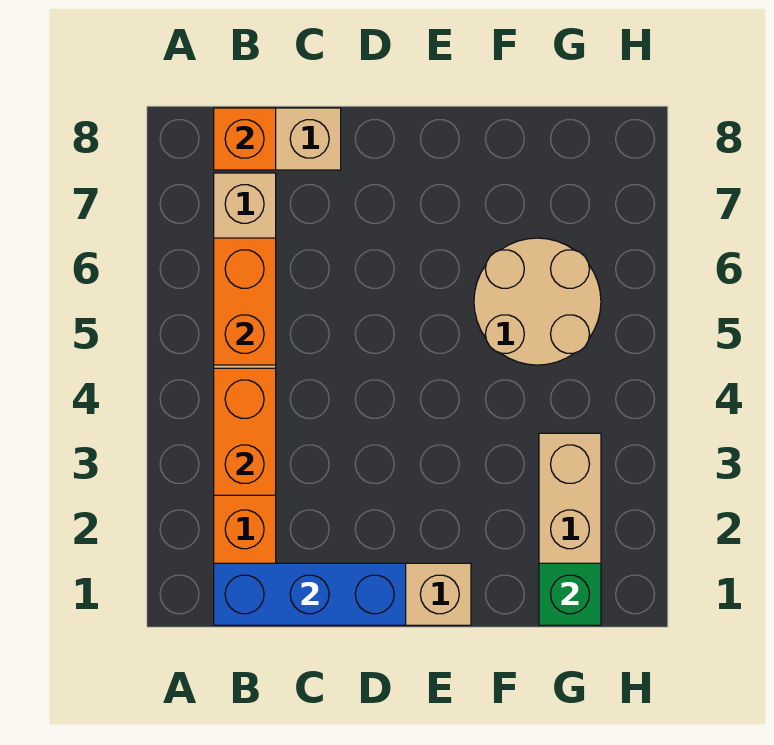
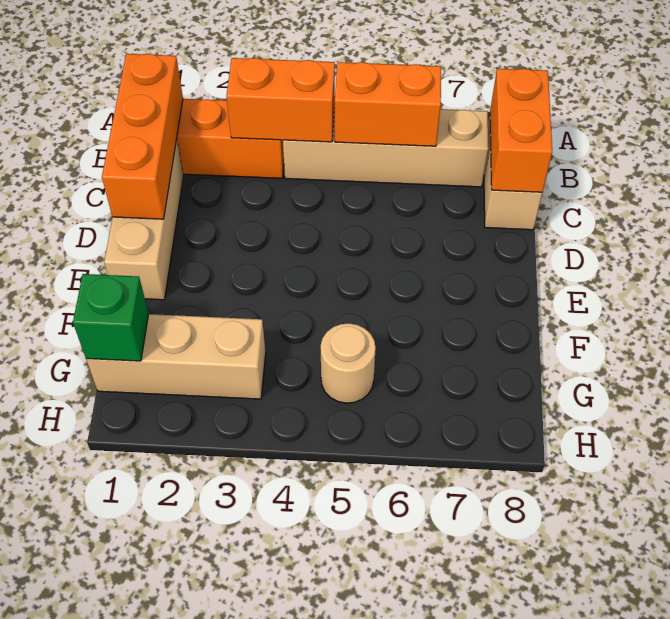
blue 1x3 brick [214,563,406,625] -> orange 1x3 brick [102,54,183,219]
orange 1x1 brick [214,108,276,170] -> orange 1x2 brick [490,69,552,192]
tan 2x2 round brick [474,238,601,365] -> tan 1x1 round brick [321,323,376,403]

